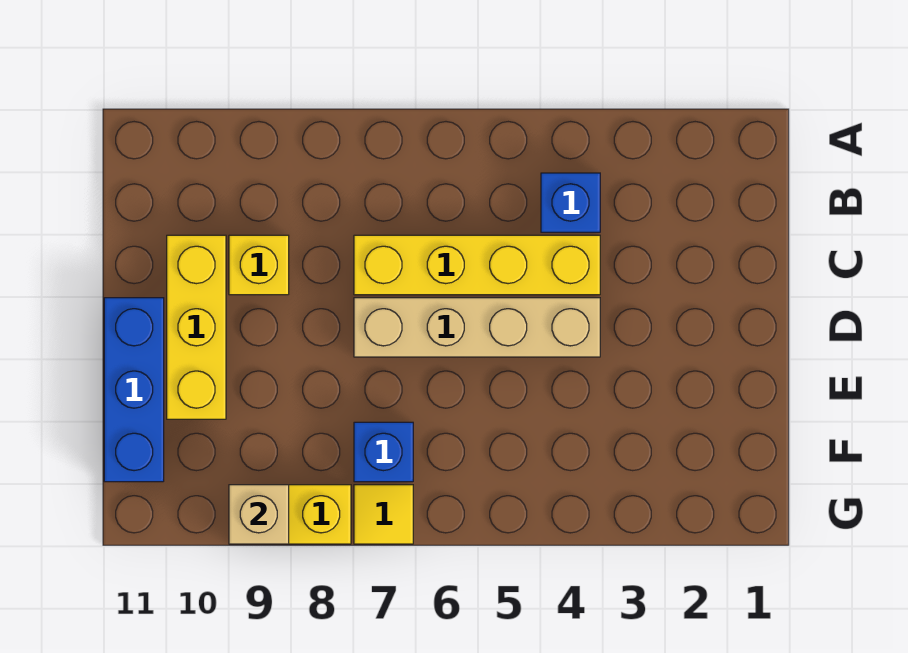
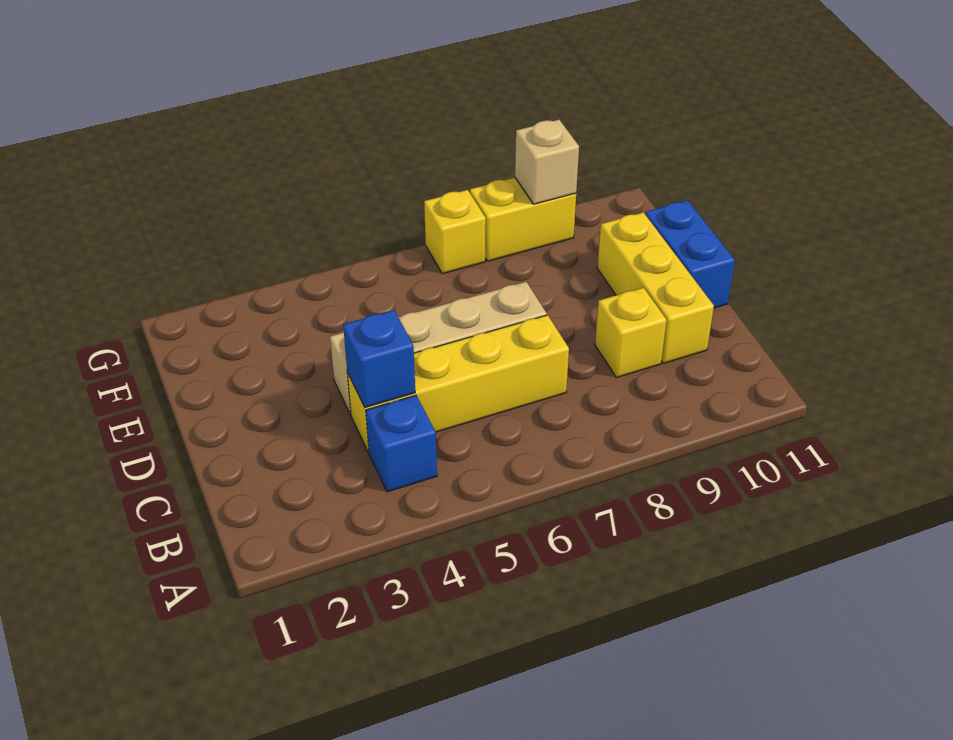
blue 1x3 brick [104,298,164,482] -> blue 1x2 brick [645,200,735,308]
blue 1x1 brick [354,422,413,482] -> blue 1x1 brick moved to [343,310,415,407]
yellow 1x1 tile [354,485,413,544] -> yellow 1x1 brick [424,190,486,274]

